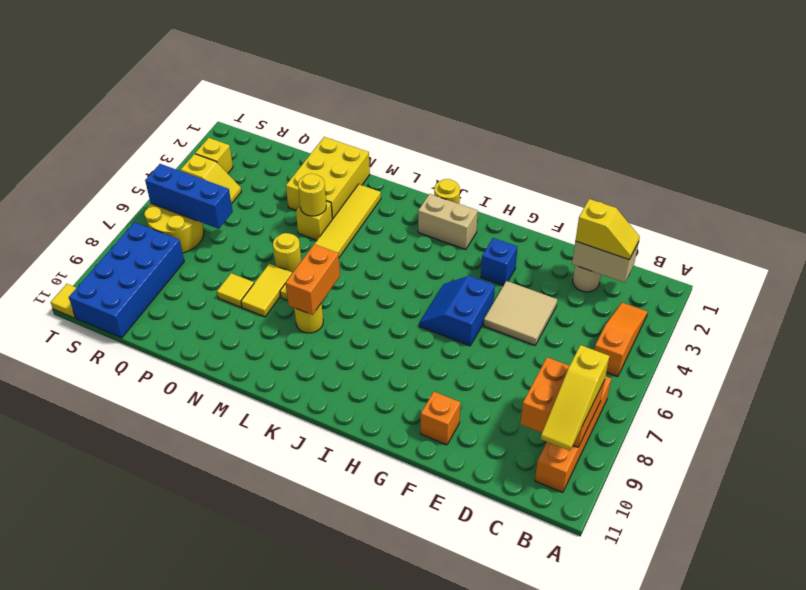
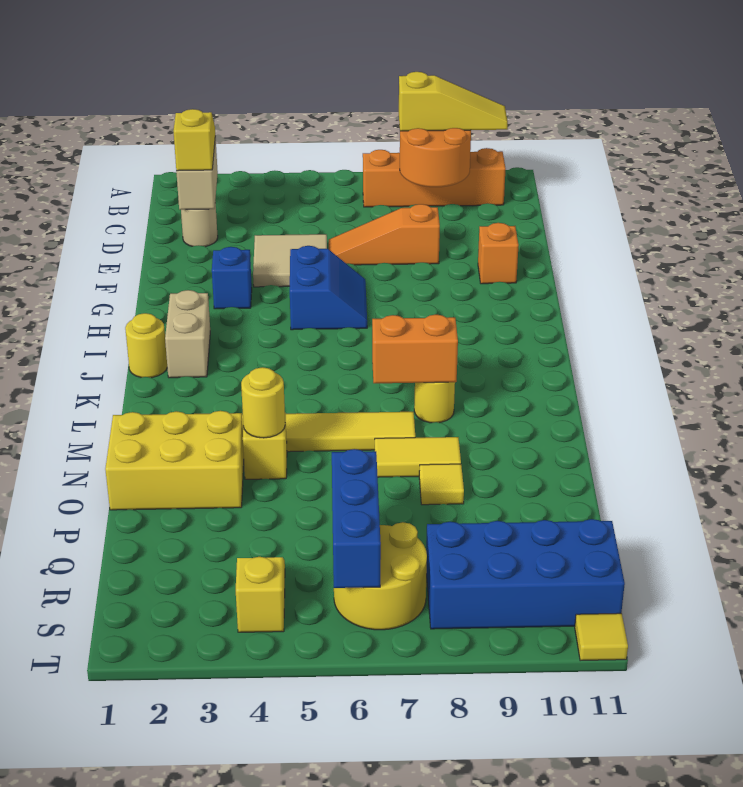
orange 1x3 slope [594,303,648,377] -> orange 1x3 slope moved to [329,204,440,265]
orange 2x2 brick [520,357,605,447] -> orange 2x2 round brick [400,128,471,187]
blue 2x2 slope [419,276,495,346] -> blue 2x2 slope turned to [290,246,367,330]
yellow 1x1 round brick [273,233,301,273] -> none
yellow 1x1 brick [195,138,233,173] -> none

